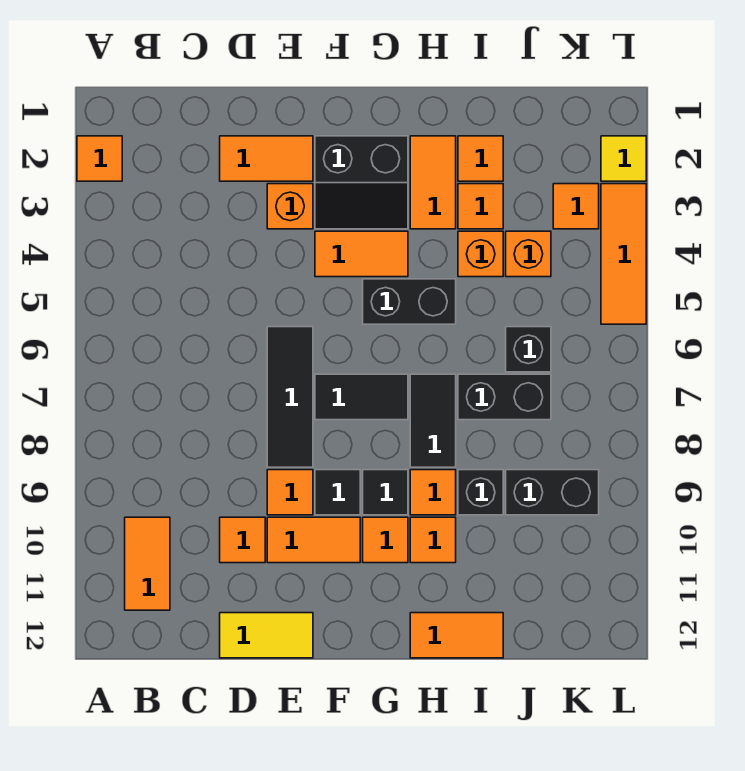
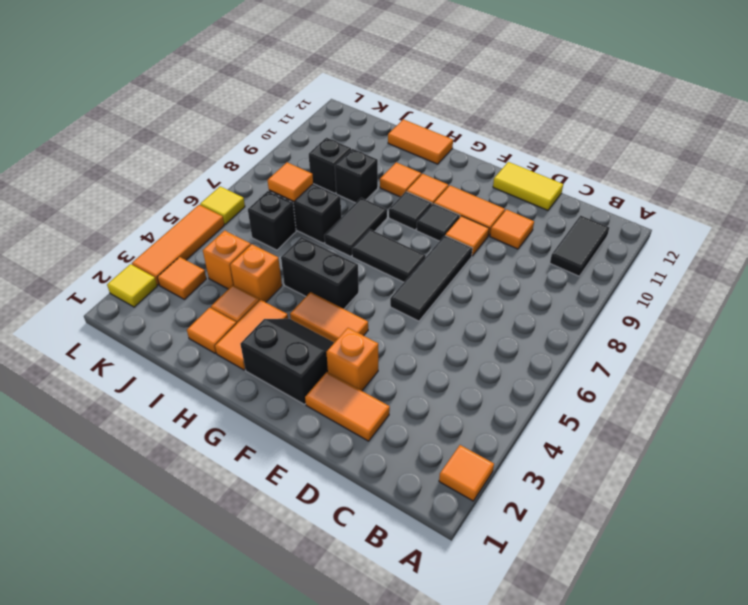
orange 1x2 tile [125,517,170,610] -> black 1x2 tile [550,216,609,276]
orange 1x1 tile [410,470,456,515] -> orange 1x1 tile moved to [268,162,313,202]
black 1x2 brick [506,470,599,515] -> black 1x1 brick [309,138,351,193]
none -> yellow 1x1 tile [200,187,245,224]

